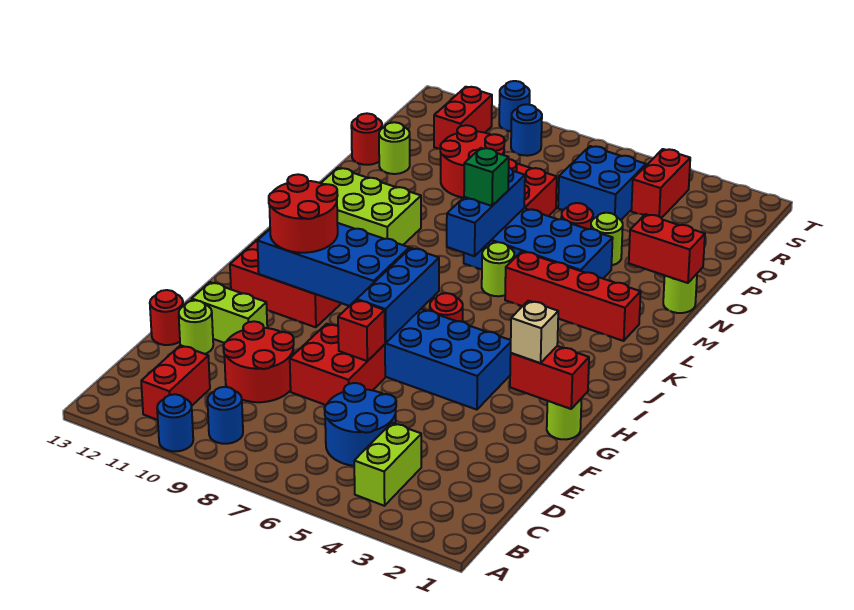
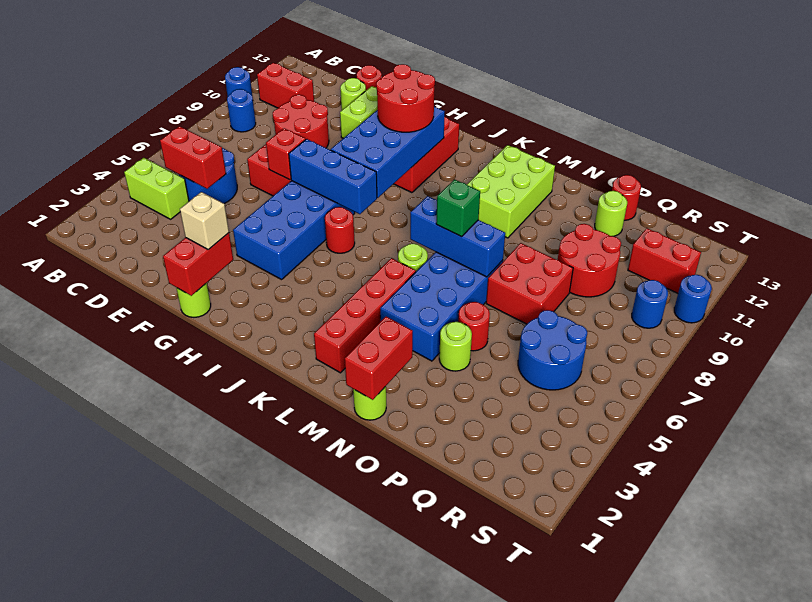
blue 2x2 brick [558,146,646,220] -> blue 2x2 round brick [518,310,587,390]
red 1x2 brick [631,149,690,218] -> red 1x2 brick moved to [160,126,226,189]

